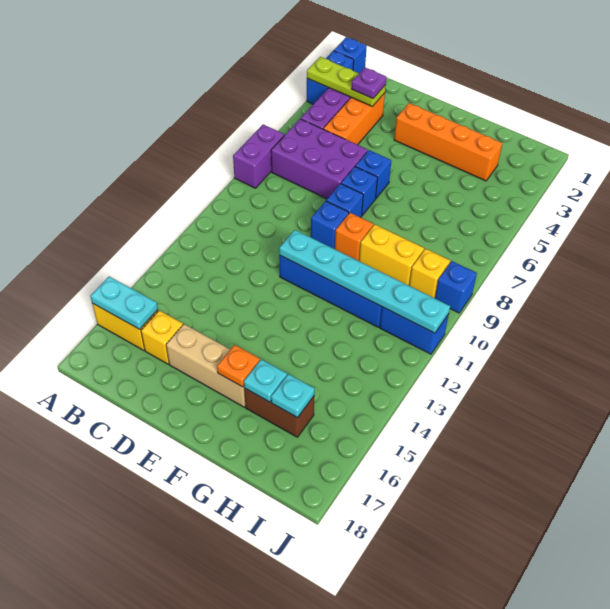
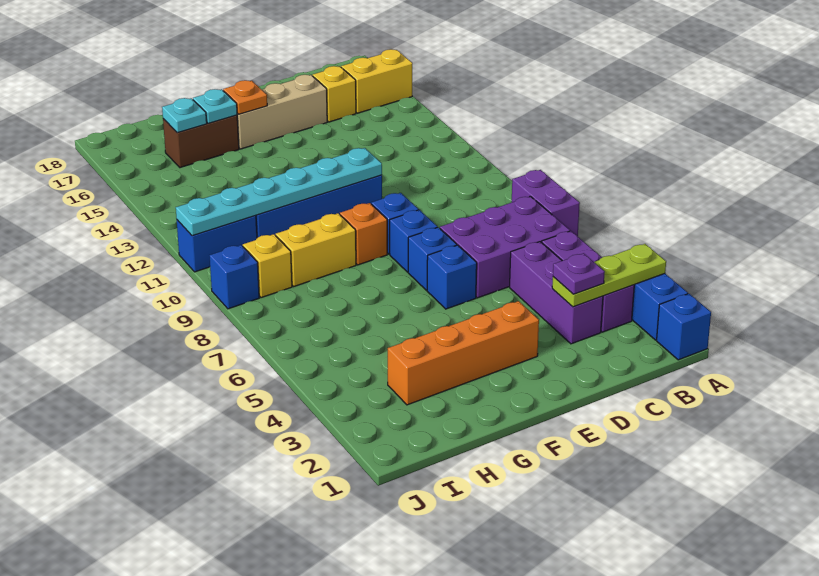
cyan 1x2 plate [90,277,158,329] -> none
orange 1x3 brick [323,93,385,145] -> purple 1x3 brick [510,242,603,344]

